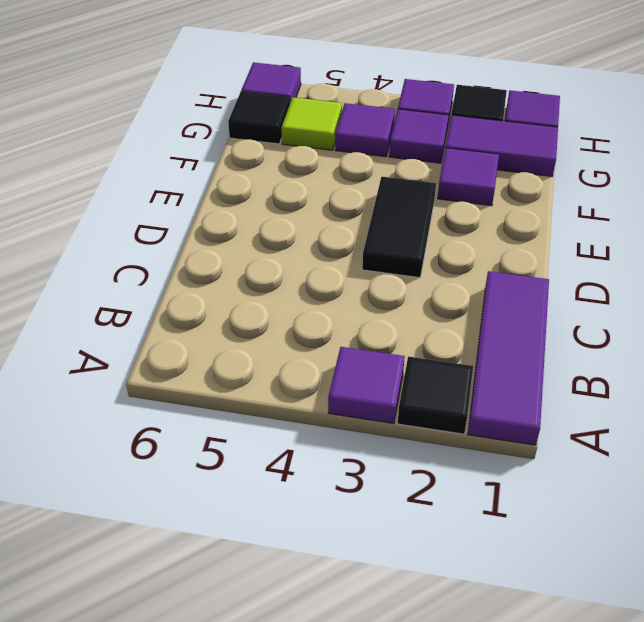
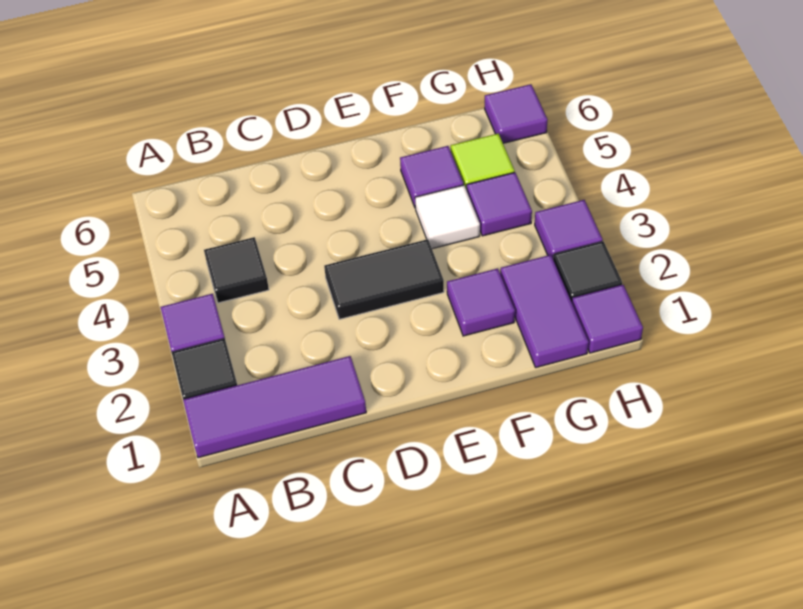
none -> white 1x1 tile [415,185,480,249]
purple 1x1 tile [389,109,449,163] -> purple 1x1 tile moved to [400,146,463,208]
black 1x1 tile [228,92,290,144] -> black 1x1 tile moved to [204,237,269,303]

